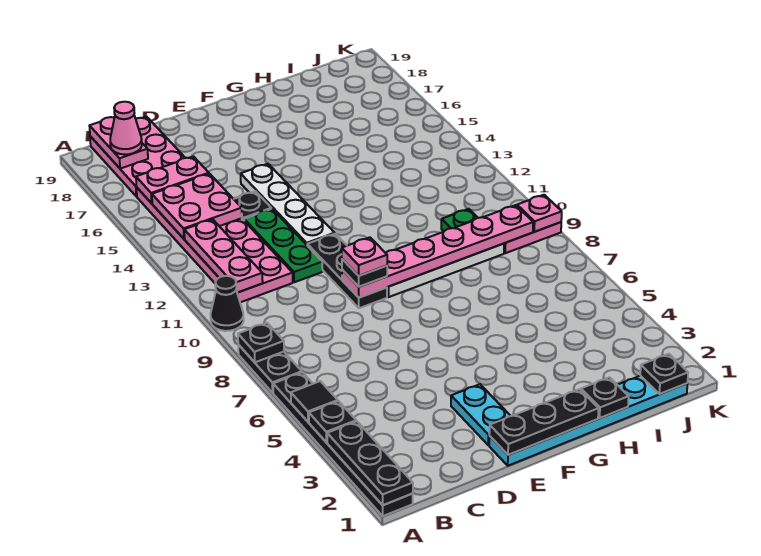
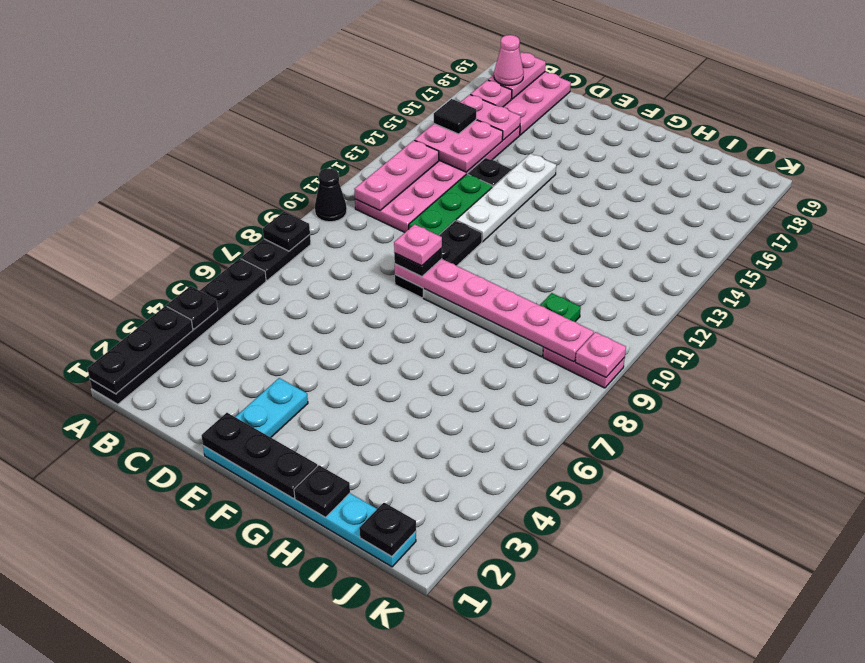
black 1x1 tile [291,381,338,422] -> black 1x1 tile moved to [434,99,476,134]
none -> pink 1x1 plate [470,80,512,107]

